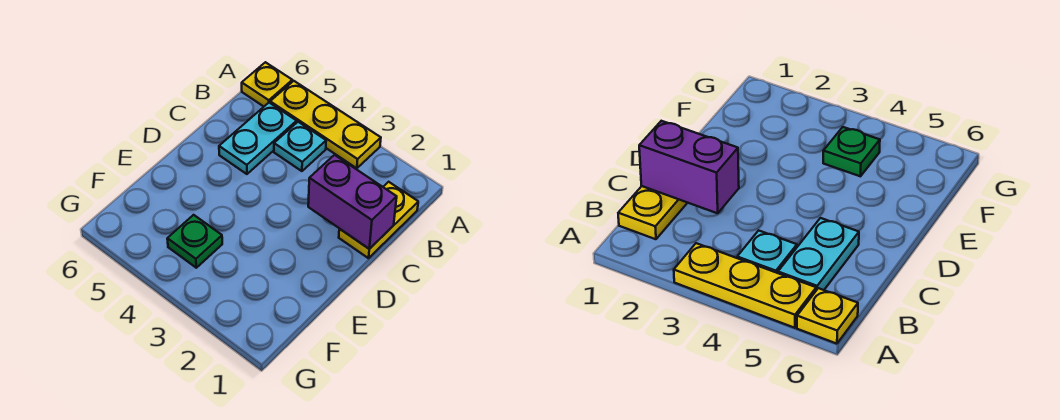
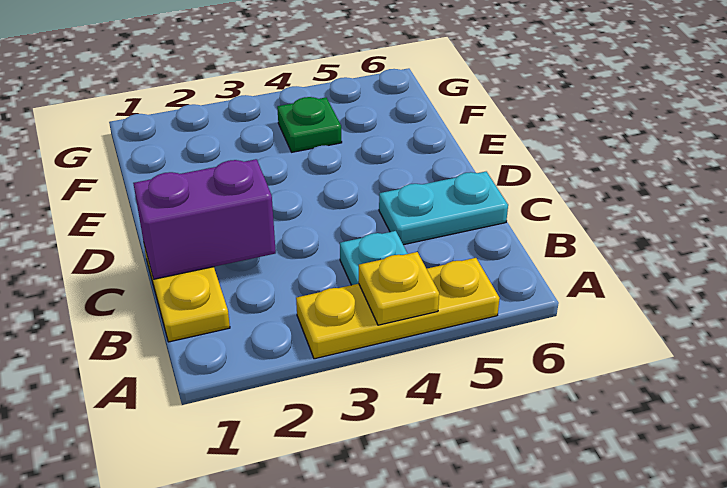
yellow 1x1 plate [242,62,292,106] -> yellow 1x1 plate moved to [359,252,439,325]
cyan 1x2 plate [219,103,297,174] -> cyan 1x2 plate turned to [379,172,508,245]

